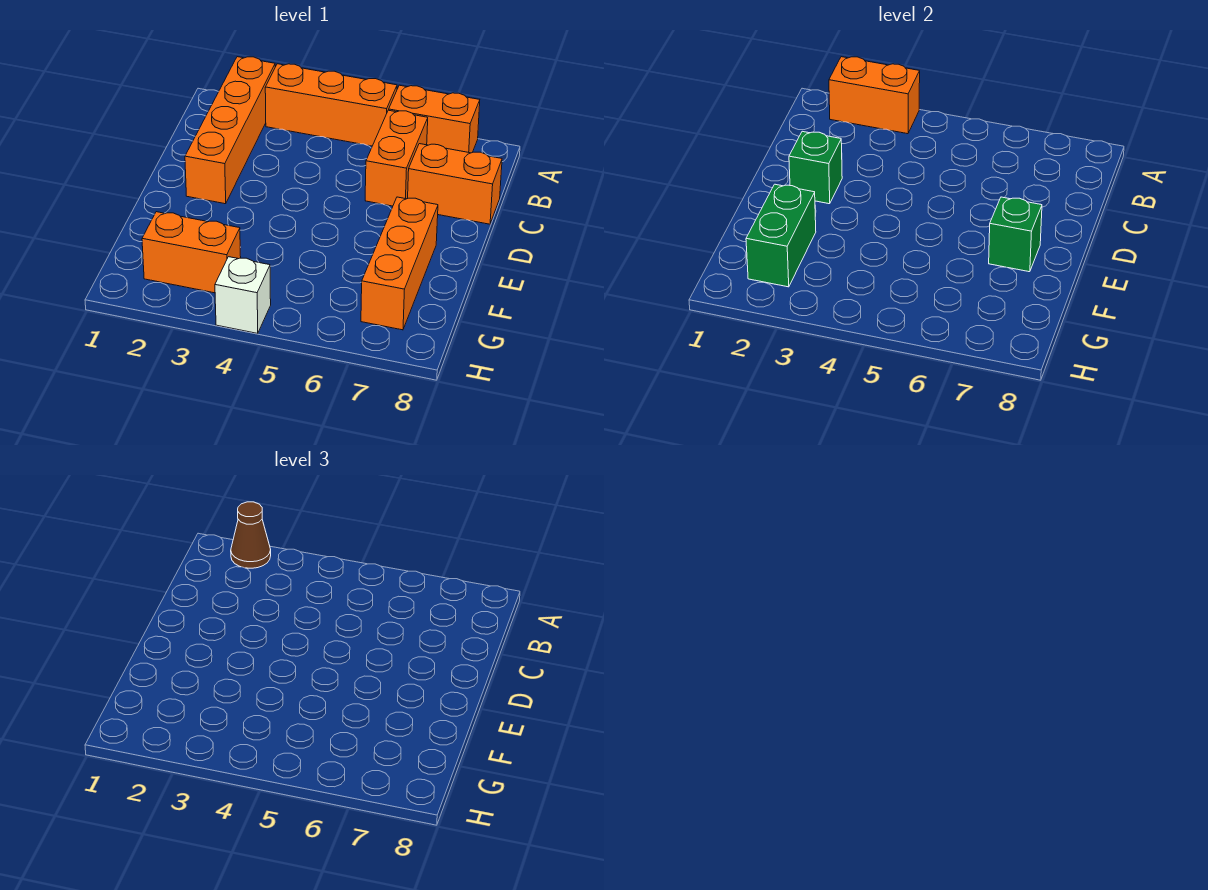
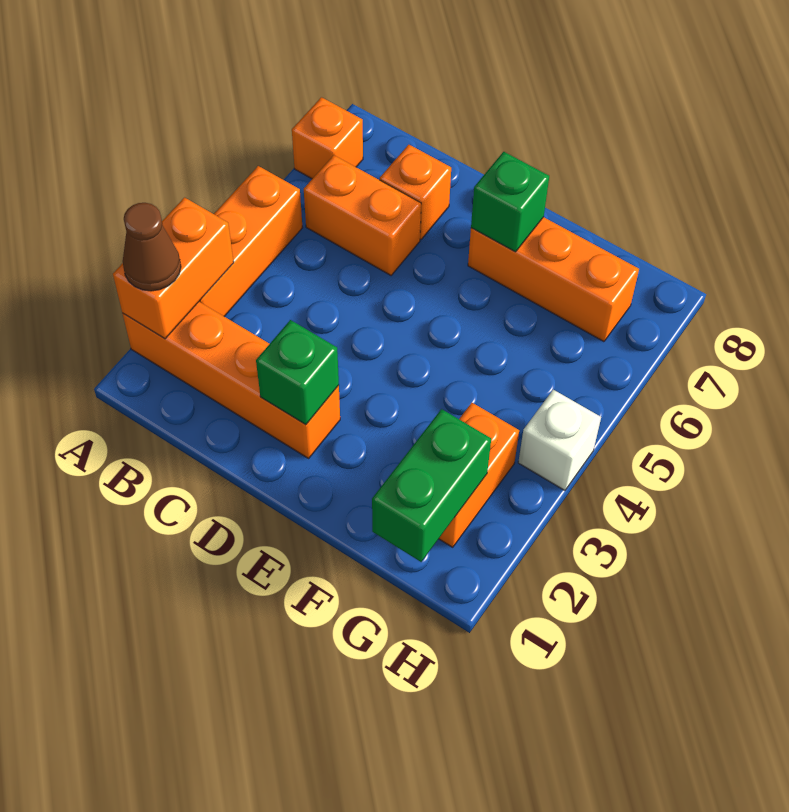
orange 1x2 brick [389,85,480,153] -> orange 1x1 brick [292,97,363,179]
orange 1x2 brick [408,144,502,224] -> orange 1x1 brick [380,145,451,239]
green 1x2 brick [746,184,816,287] -> green 1x2 brick turned to [372,409,491,562]

